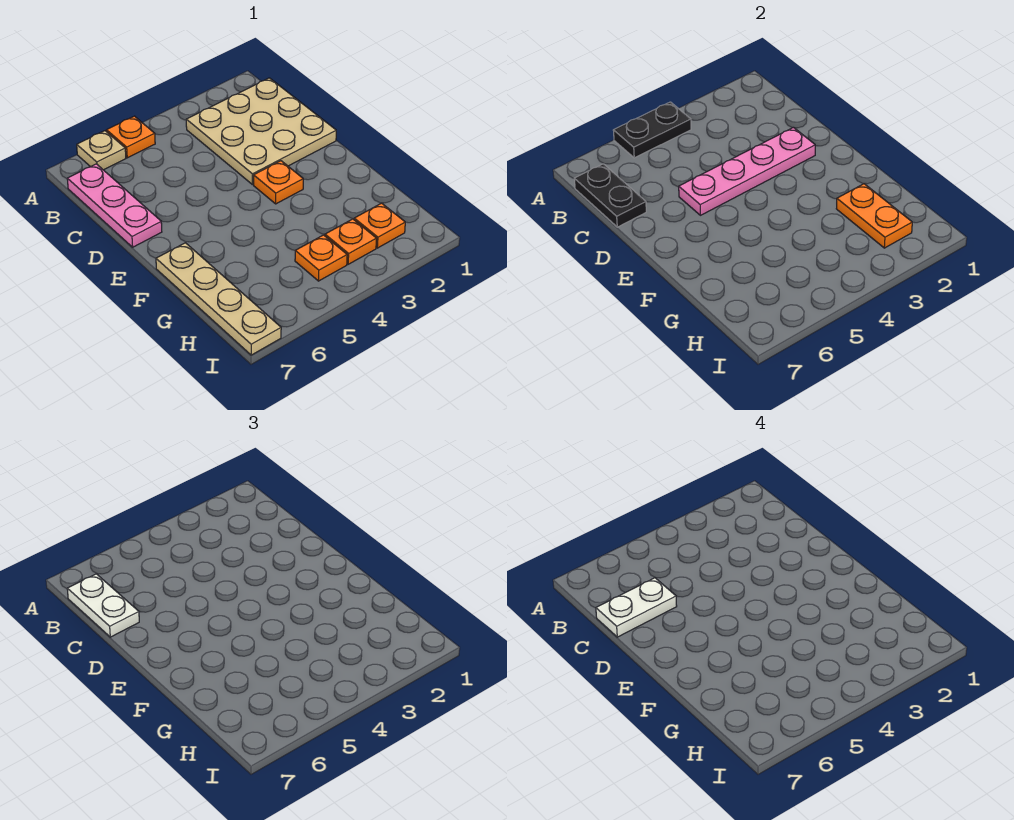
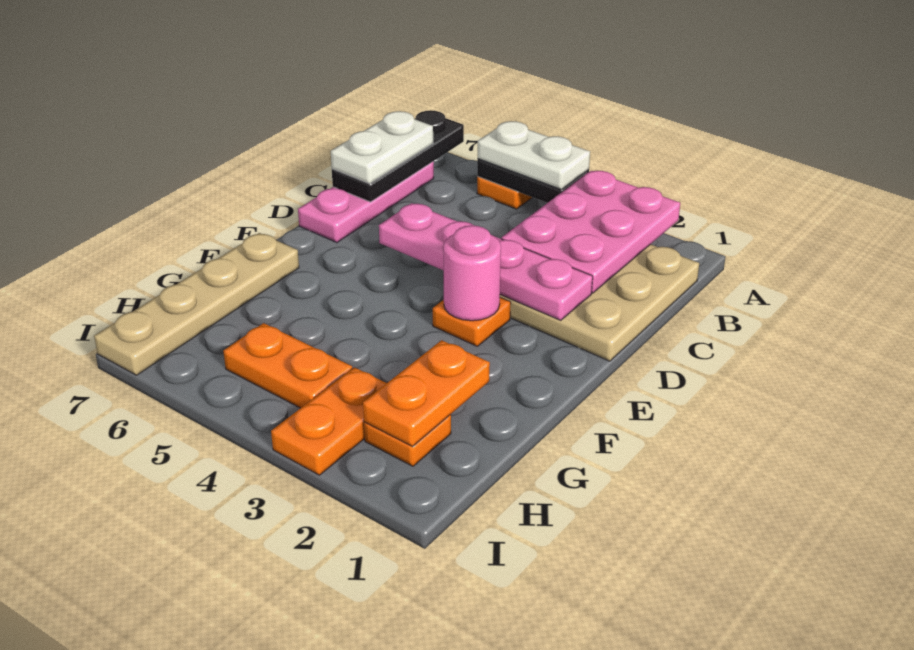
none -> pink 2x3 plate [501,171,680,293]
tan 1x1 plate [77,131,126,170] -> none
black 1x2 plate [574,164,646,227] -> black 1x3 plate [332,110,464,202]
white 1x2 plate [596,578,677,637] -> white 1x2 plate moved to [478,121,590,190]
none -> pink 1x1 round brick [443,225,501,321]
orange 1x1 plate [325,219,377,264] -> orange 1x2 plate [271,368,387,475]
orange 1x1 plate [295,235,347,281] -> orange 1x2 plate [223,323,352,408]

